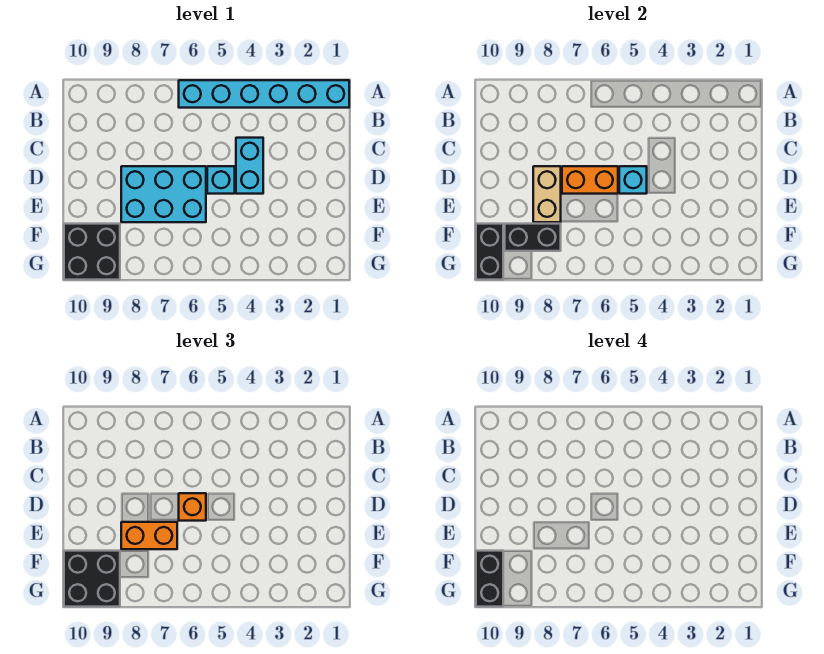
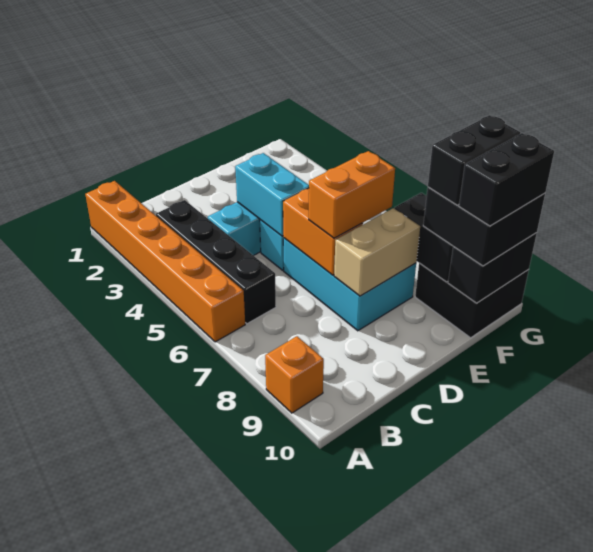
cyan 1x6 brick [179,80,349,108] -> orange 1x6 brick [85,181,245,342]
none -> black 1x4 brick [156,200,276,324]
cyan 1x1 brick [619,166,647,194] -> cyan 1x2 brick [235,153,309,236]
orange 1x1 brick [179,493,206,521] -> orange 1x1 brick moved to [265,336,324,413]
orange 1x2 brick [121,522,177,549] -> orange 1x2 brick turned to [309,151,395,238]
none -> black 1x2 brick [428,115,520,205]

